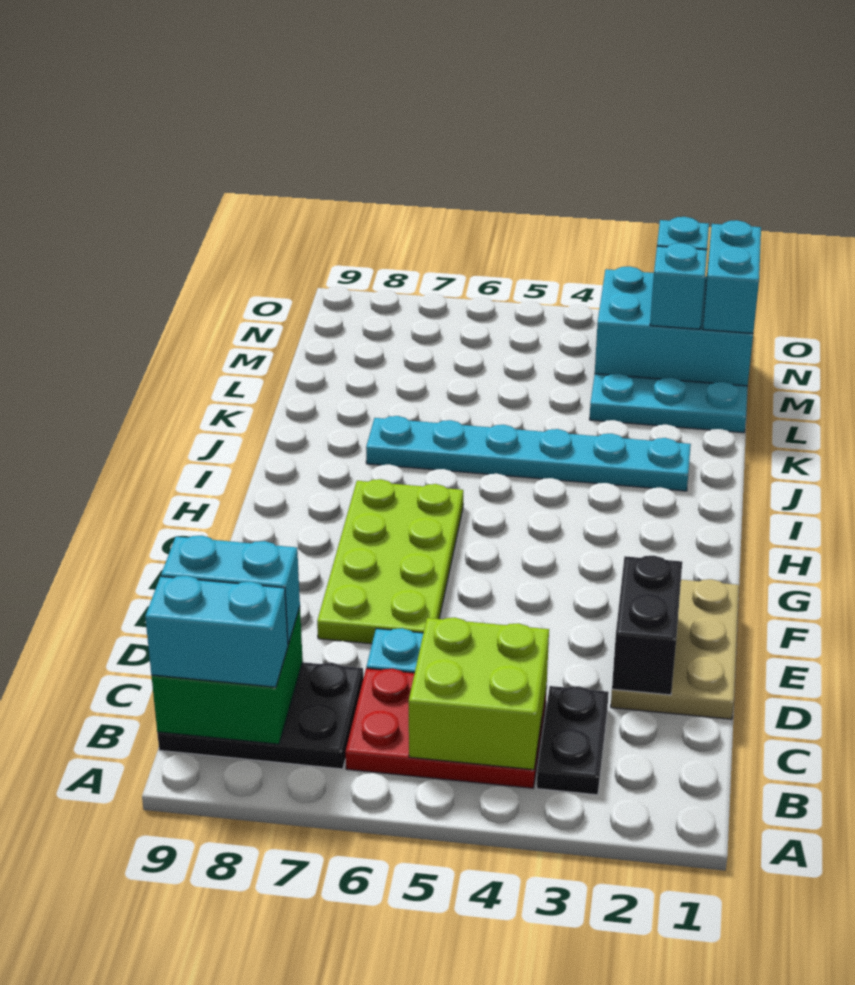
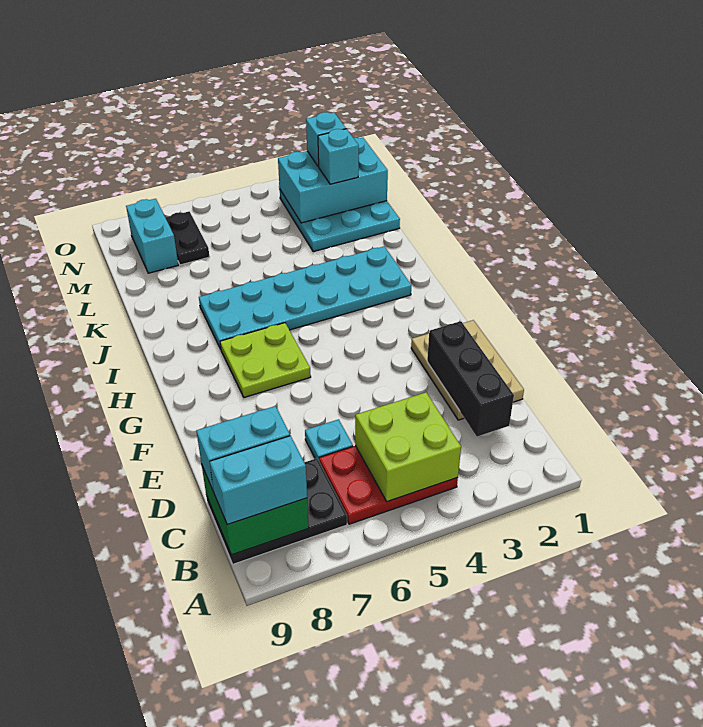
black 1x2 plate [537,686,609,795] -> black 1x2 plate moved to [165,211,209,265]
black 1x2 brick [612,556,682,695] -> black 1x3 brick [427,321,514,437]
lime 2x4 plate [317,479,463,644] -> lime 2x2 plate [220,323,311,397]
cyan 1x6 plate [366,416,691,491] -> cyan 2x6 plate [199,246,411,349]
cyan 1x2 brick [703,220,761,333] -> cyan 1x2 brick moved to [126,199,178,273]

